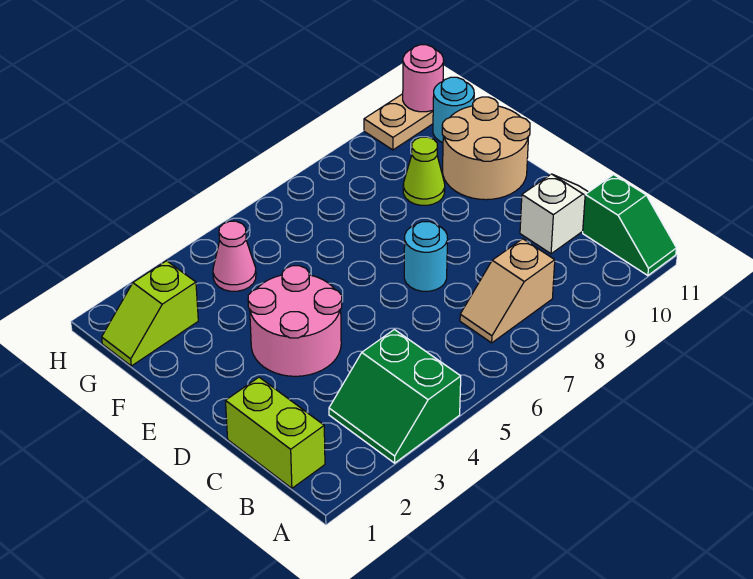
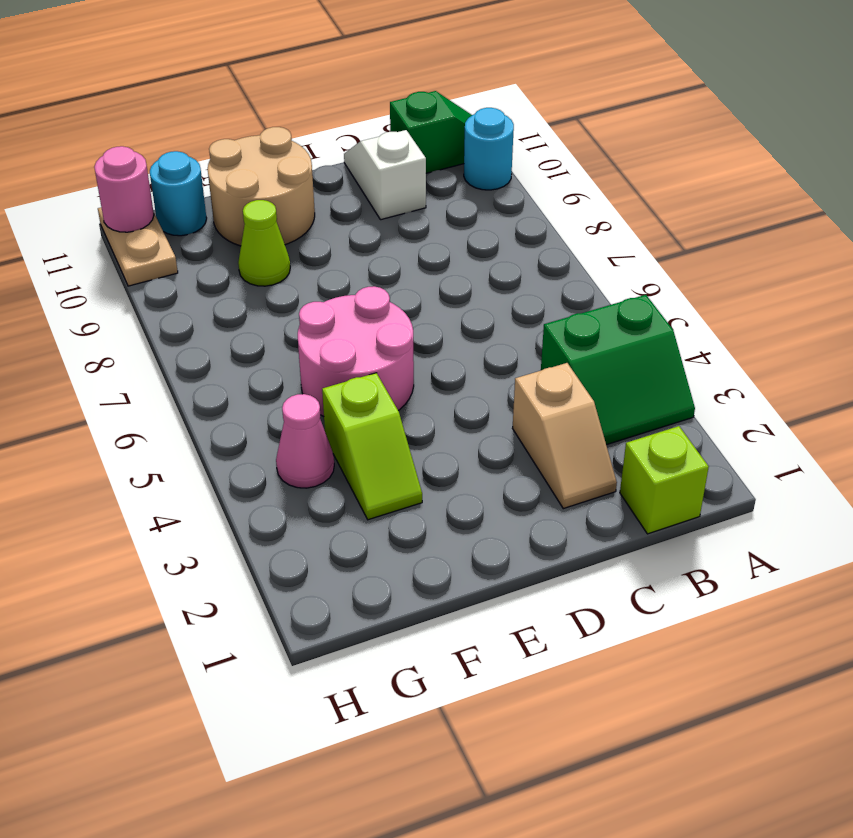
lime 1x2 brick [226,377,325,488] -> lime 1x1 brick [620,426,709,534]
tan 1x2 slope [460,239,555,343] -> tan 1x2 slope moved to [512,363,617,509]
pink 2x2 round brick [248,266,342,376] -> pink 2x2 round brick moved to [298,286,414,416]
cyan 1x1 round brick [404,222,448,291] -> cyan 1x1 round brick moved to [464,108,514,190]
lime 1x2 slope [102,261,198,366] -> lime 1x2 slope moved to [322,373,422,520]

